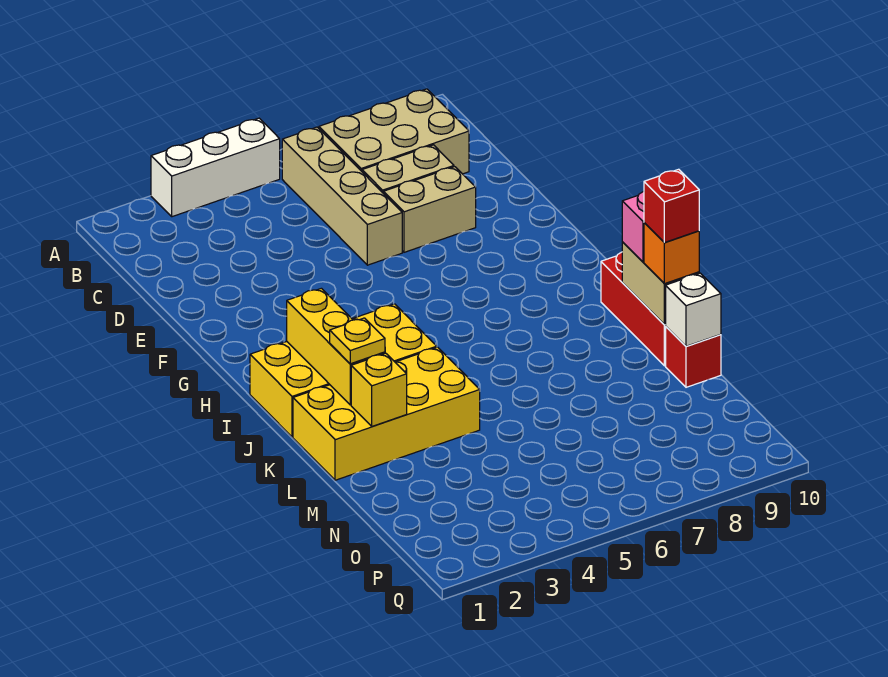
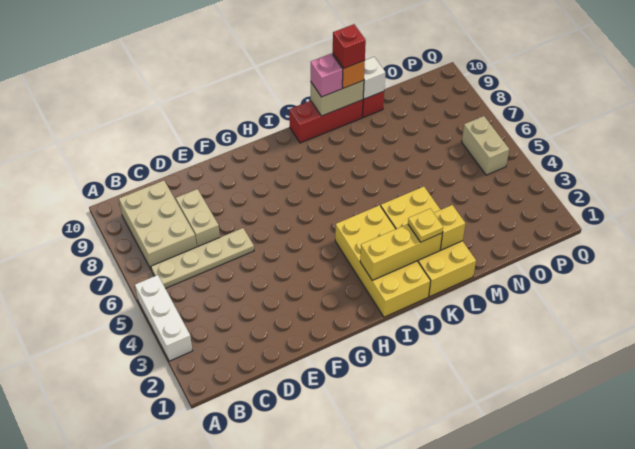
tan 1x4 brick [282,127,402,265] -> tan 1x4 plate [151,228,254,288]
tan 1x2 brick [384,167,476,252] -> tan 1x2 brick moved to [462,116,509,175]

